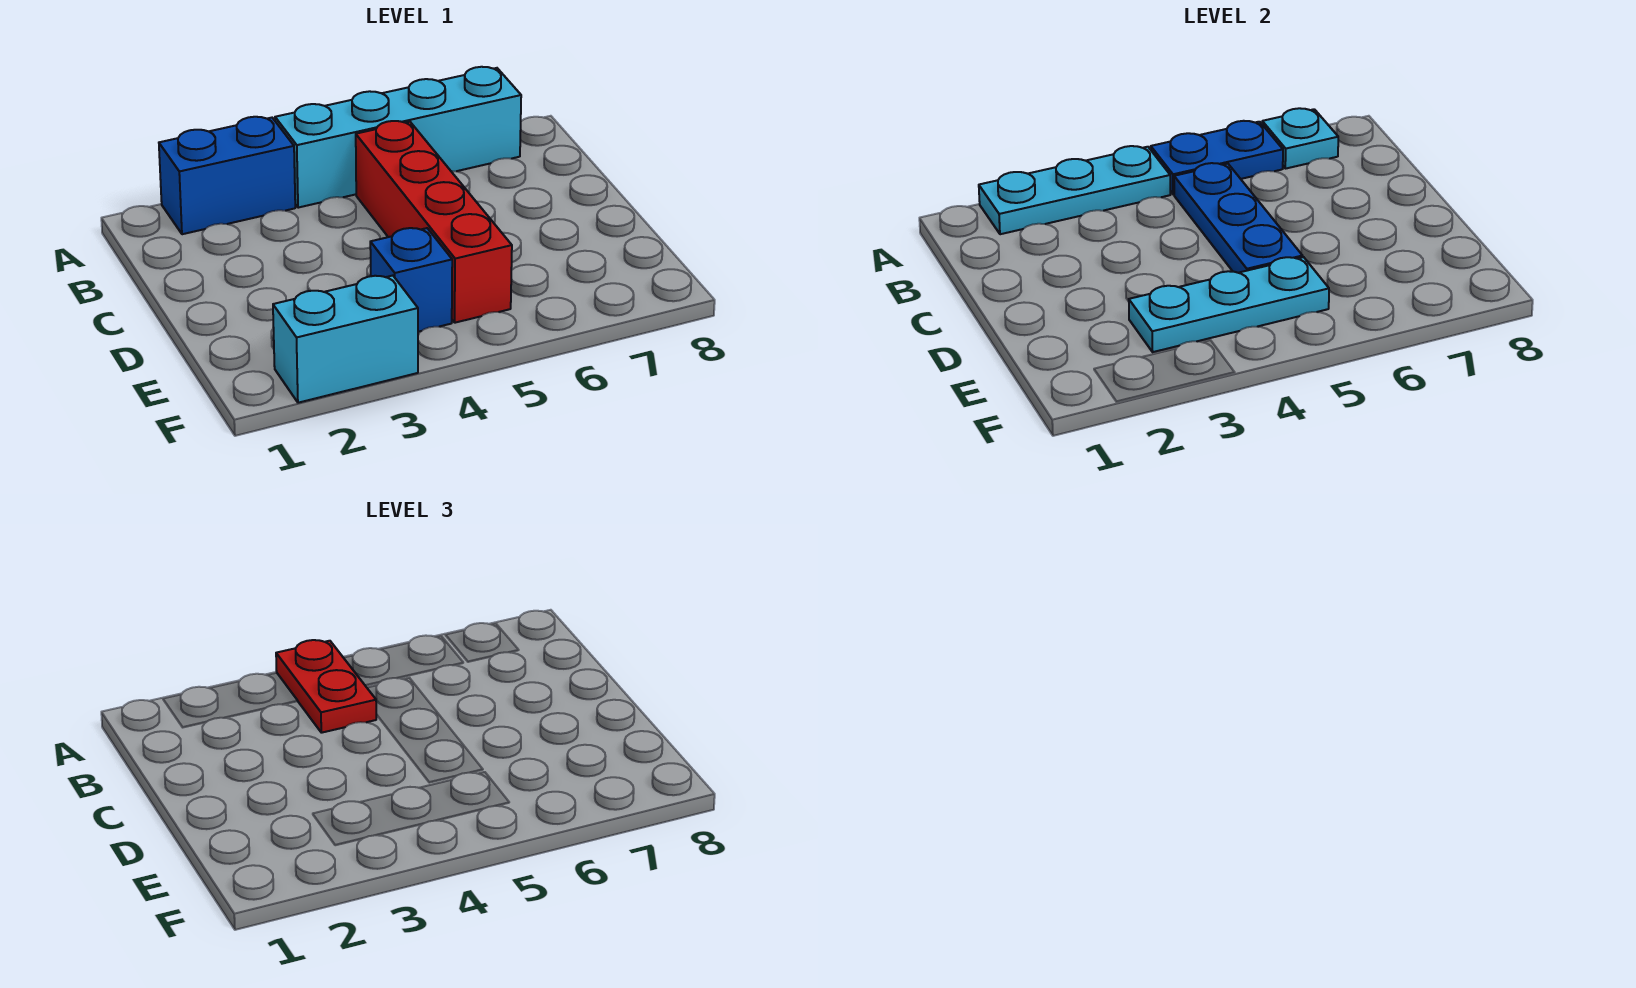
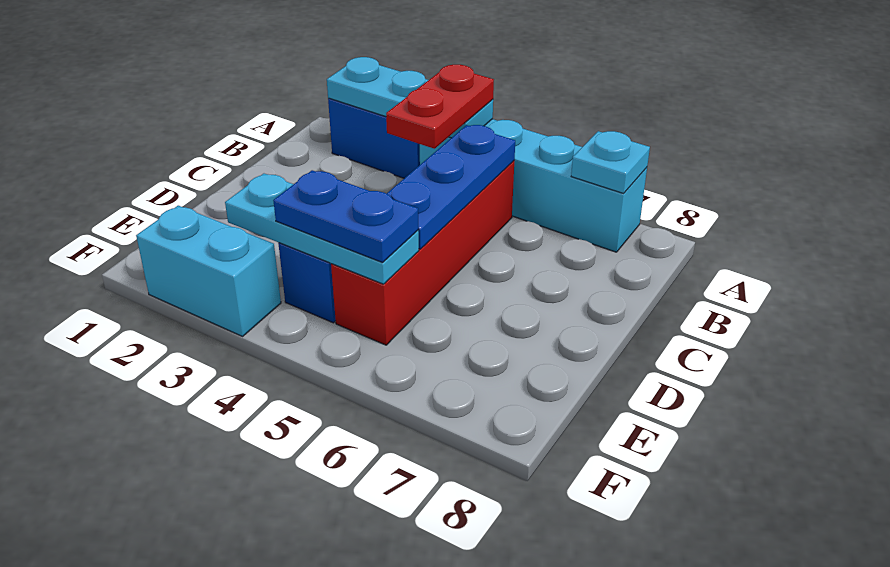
blue 1x2 plate [1151,121,1283,194] -> blue 1x2 plate moved to [273,170,418,263]

